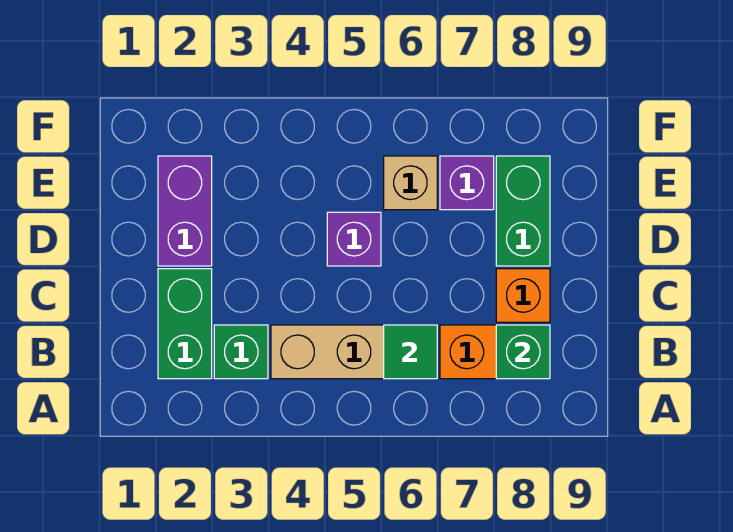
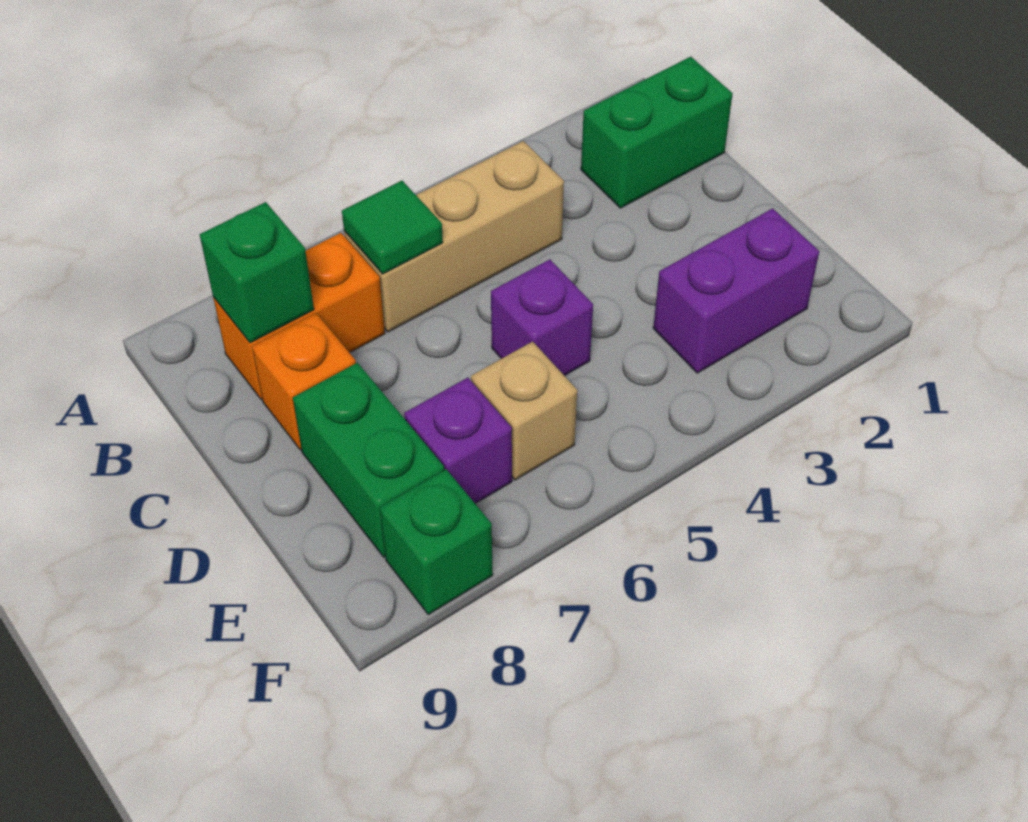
green 1x2 brick [158,269,212,379] -> green 1x2 brick turned to [581,57,733,208]
green 1x1 brick [214,325,268,379] -> green 1x1 brick moved to [380,469,493,615]
purple 1x2 brick [158,156,212,266] -> purple 1x2 brick turned to [653,208,819,373]

